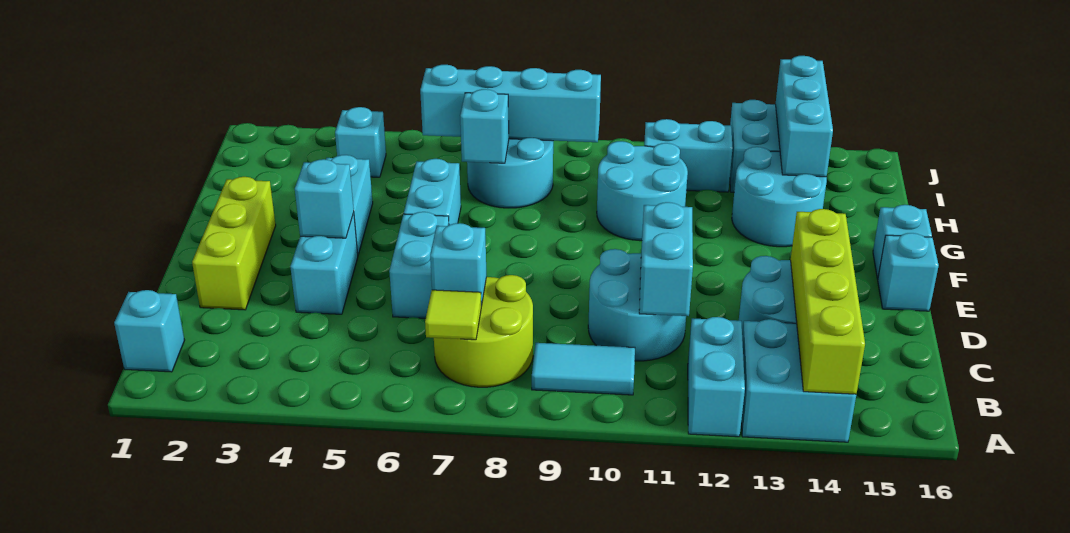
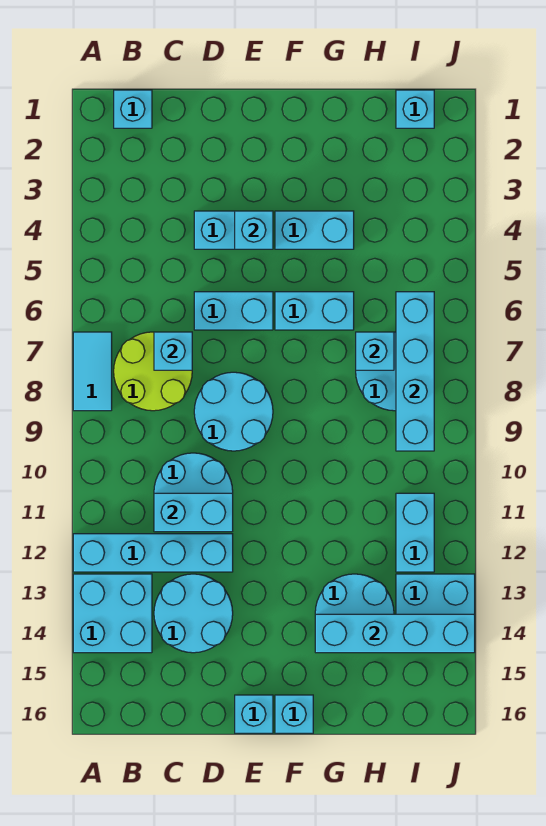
cyan 1x2 brick [688,317,745,437] -> cyan 1x4 brick [73,534,233,572]
lime 1x4 brick [791,209,865,394] -> none
lime 1x1 tile [425,290,481,340] -> none
cyan 1x2 tile [532,343,635,395] -> cyan 1x2 tile moved to [73,332,112,411]
lime 1x3 brick [192,177,276,310] -> none
cyan 2x2 round brick [597,141,688,241] -> cyan 2x2 round brick moved to [194,372,273,451]
cyan 1x3 brick [776,56,833,177] -> cyan 1x4 brick [315,614,475,653]
cyan 1x1 brick [335,107,386,177] -> cyan 1x1 brick moved to [396,90,434,128]

